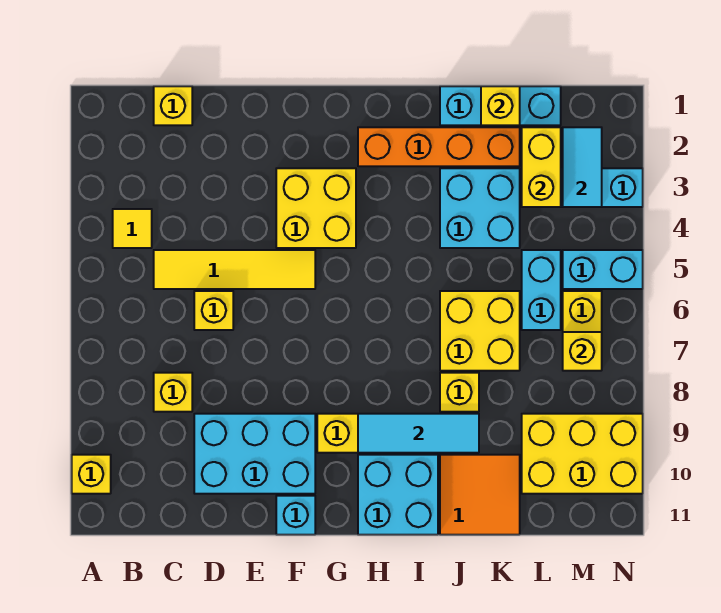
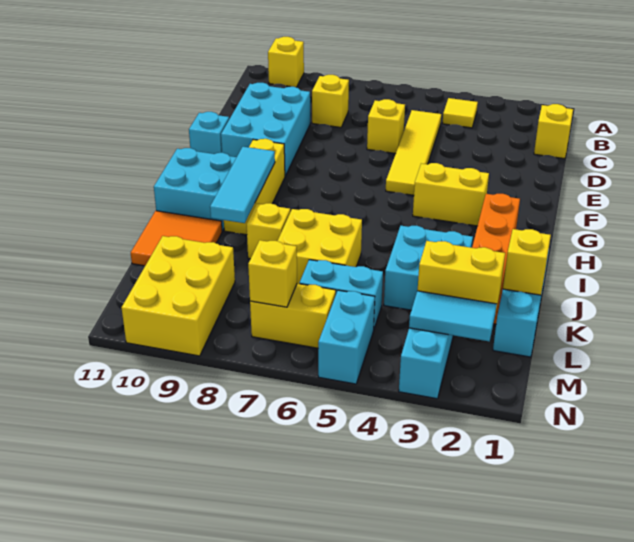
yellow 2x2 brick [276,168,356,248] -> yellow 1x2 brick [413,163,489,226]

